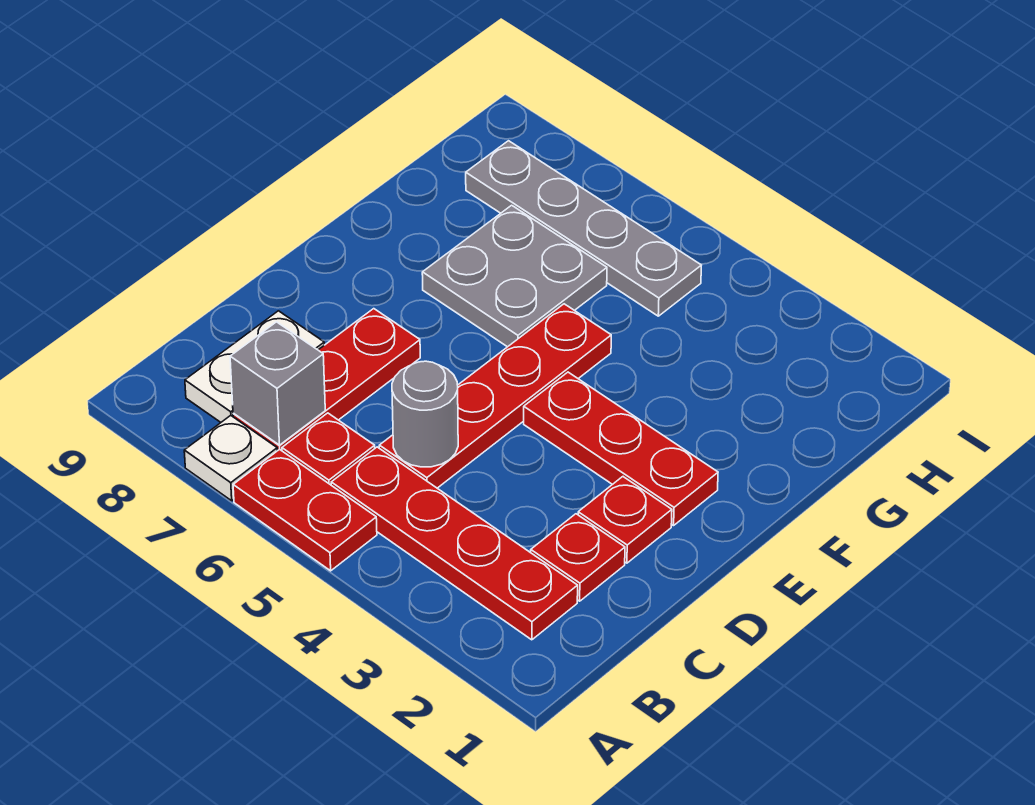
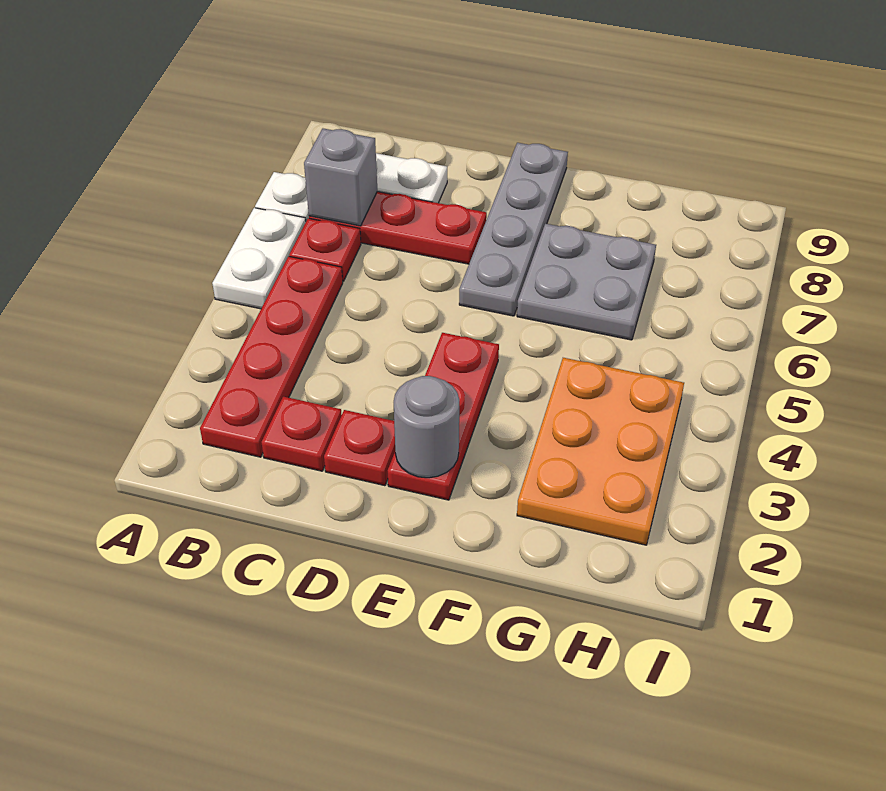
red 1x2 plate [233,449,377,571] -> white 1x2 plate [212,208,306,309]
red 1x4 plate [379,304,611,488] -> none
grey 1x1 round brick [392,361,458,467] -> grey 1x1 round brick moved to [394,376,459,478]
none -> orange 2x3 plate [517,358,684,545]
grey 1x4 plate [466,141,701,316] -> grey 1x4 plate moved to [459,143,568,316]

